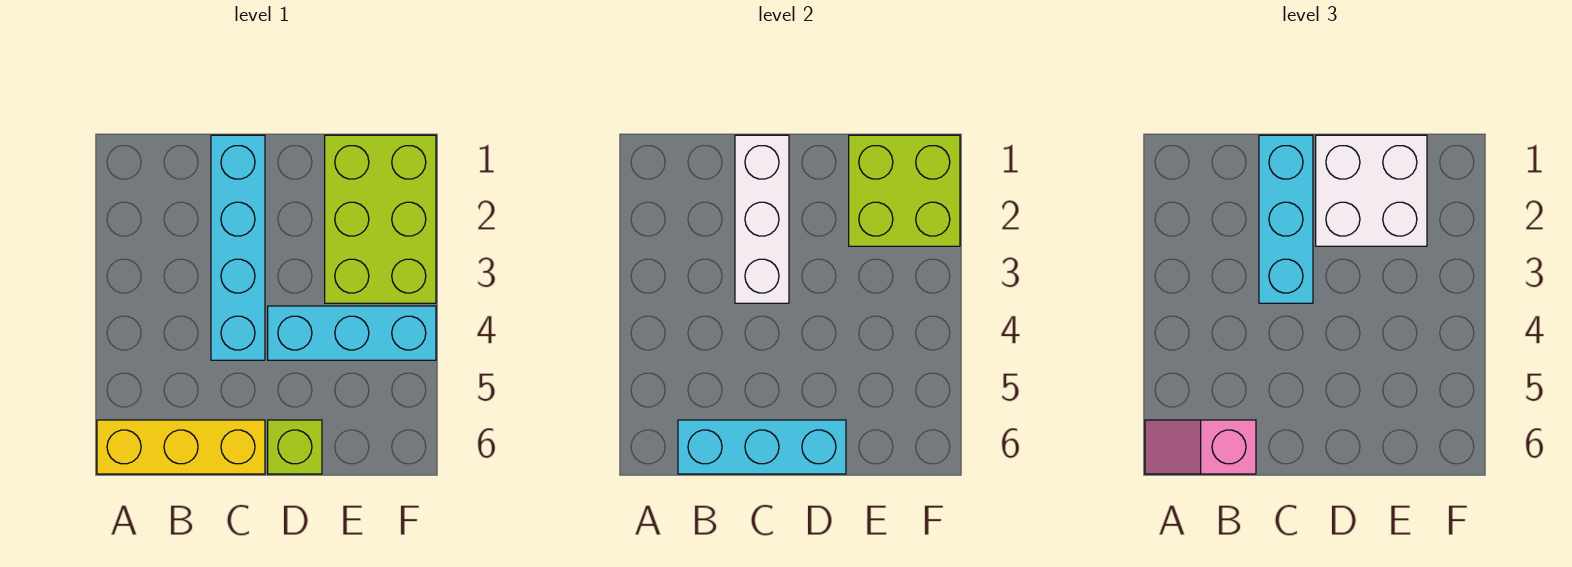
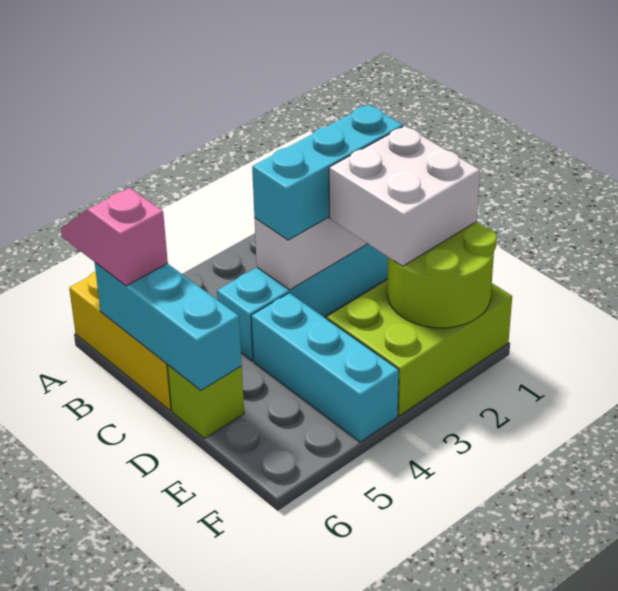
lime 2x2 brick [849,135,960,246] -> lime 2x2 round brick [387,222,497,328]

